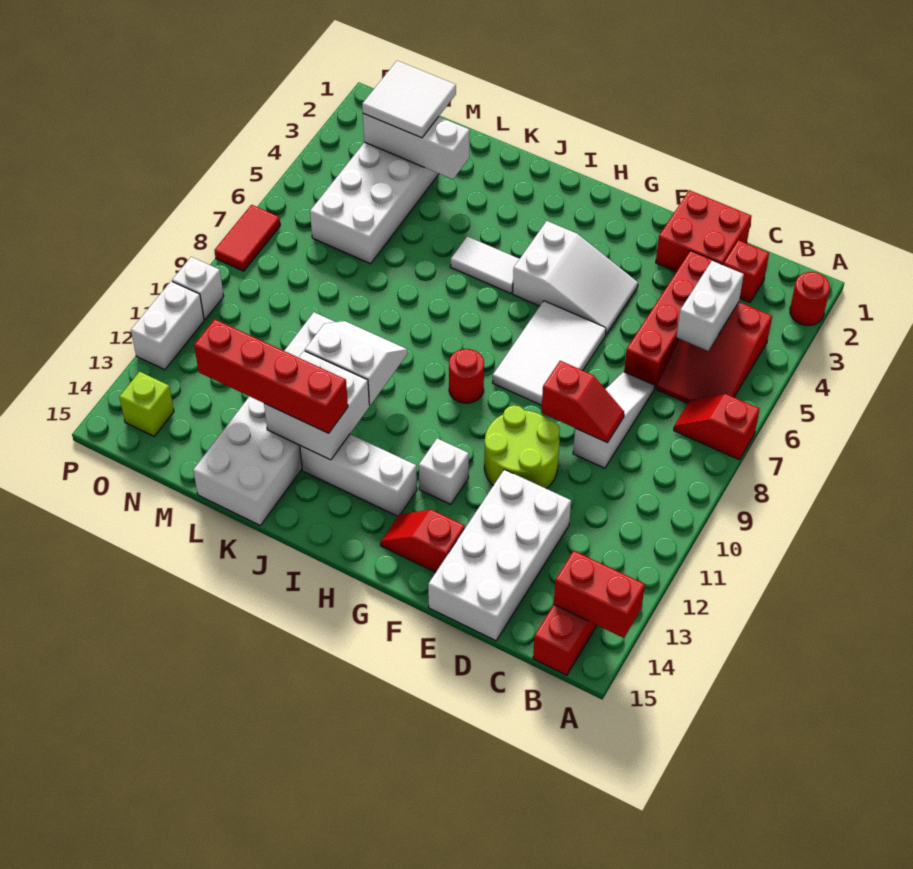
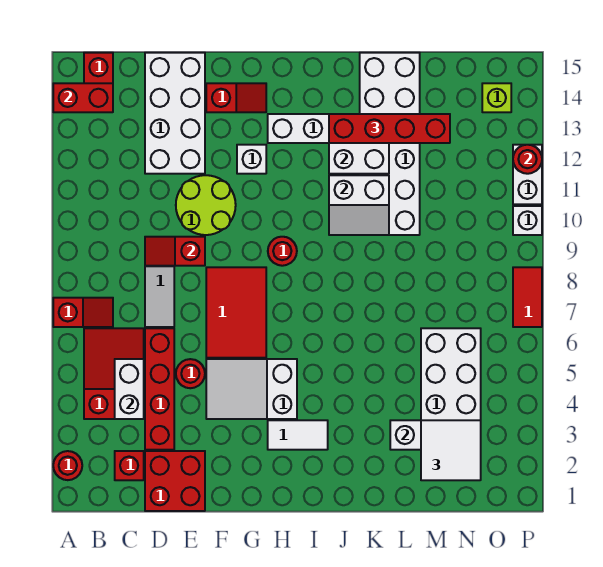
none -> red 1x1 round brick [176,359,205,388]
white 2x3 tile [492,301,606,405] -> red 2x3 tile [206,267,266,358]
white 1x2 tile [451,236,519,294] -> white 1x2 tile moved to [268,420,328,450]
none -> red 1x1 round brick [513,145,542,174]

